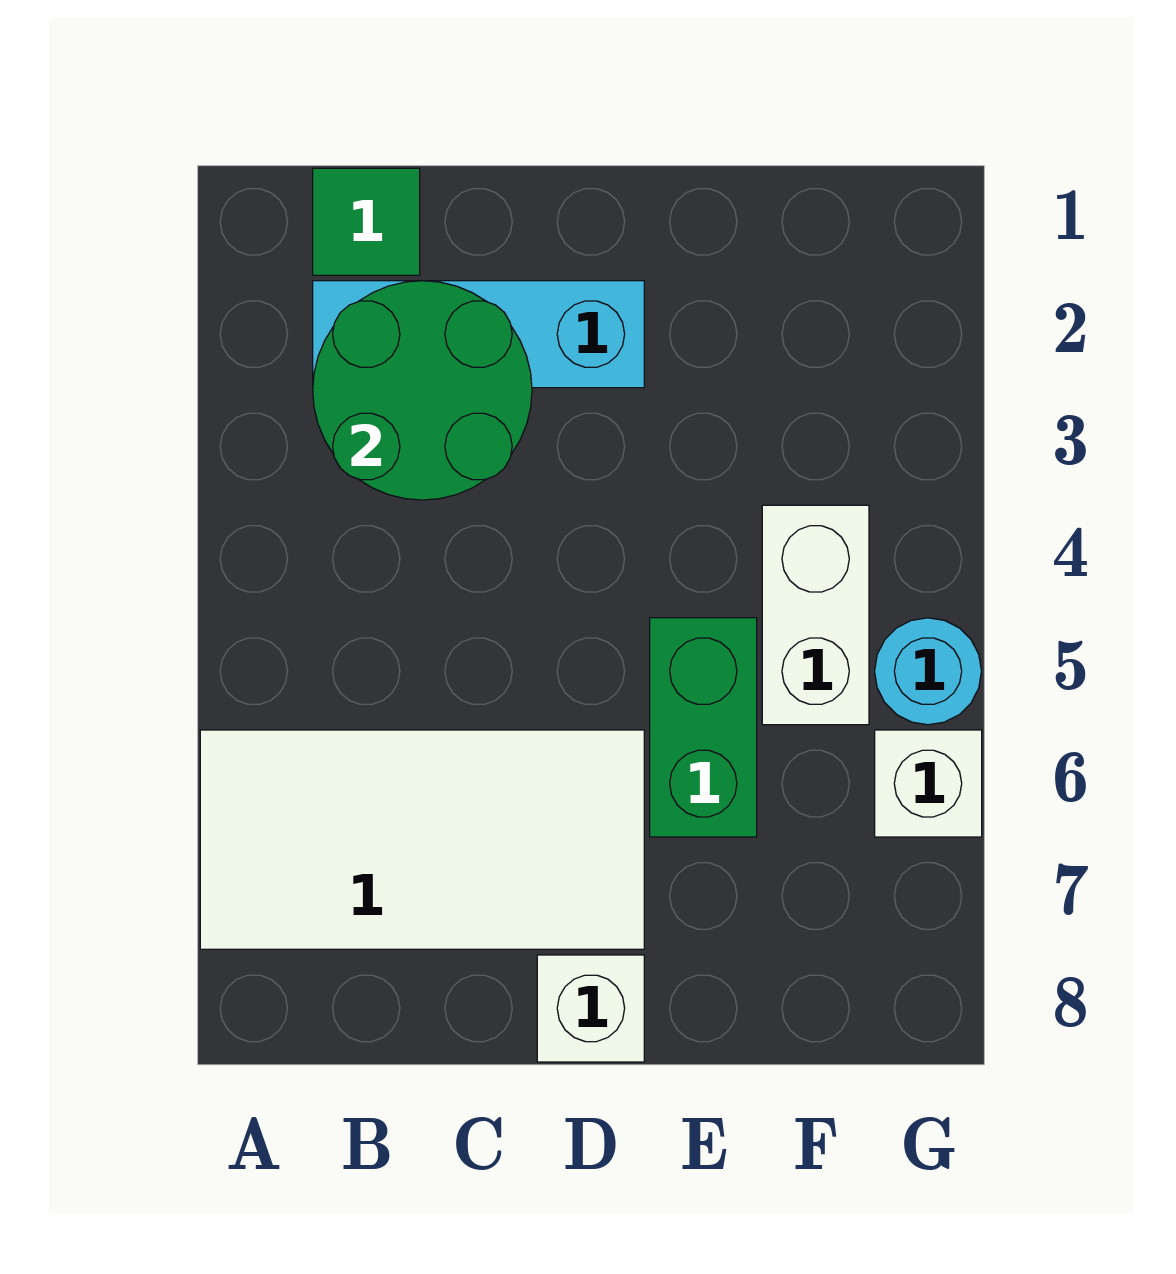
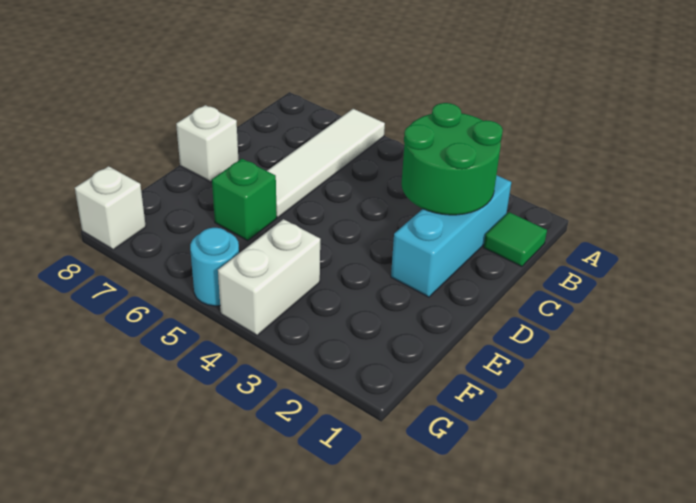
white 2x4 tile [200,730,644,949] -> white 1x4 tile [267,109,385,217]
green 1x2 brick [650,618,757,837] -> green 1x1 brick [212,159,277,241]
white 1x2 brick [762,505,869,725] -> white 1x2 brick turned to [218,219,320,335]
white 1x1 brick [875,730,982,837] -> white 1x1 brick moved to [75,166,146,249]

